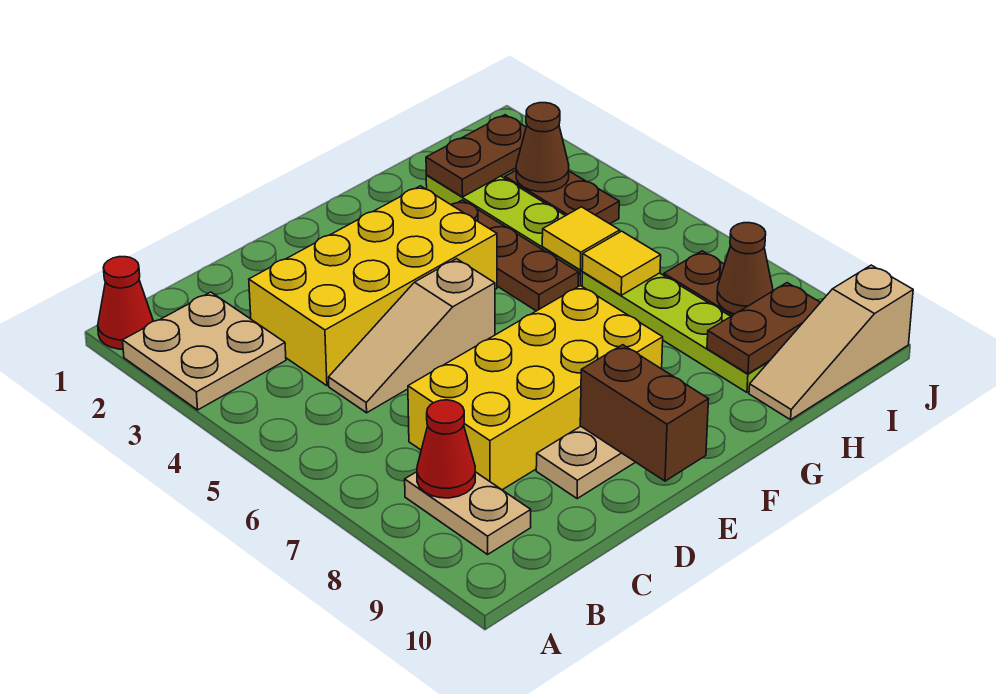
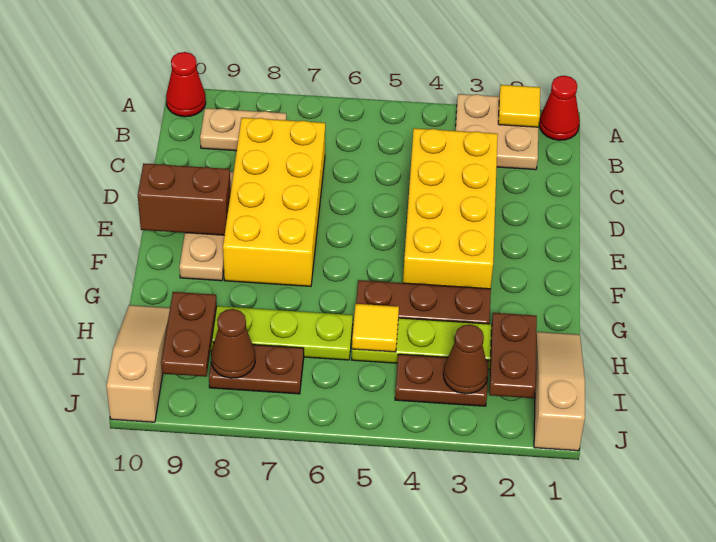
red 1x1 cone [417,400,475,498] -> red 1x1 cone moved to [166,52,206,117]
tan 1x3 slope [329,259,495,413] -> tan 1x3 slope moved to [534,332,585,451]
yellow 1x1 tile [582,231,661,295] -> yellow 1x1 tile moved to [498,85,540,127]

